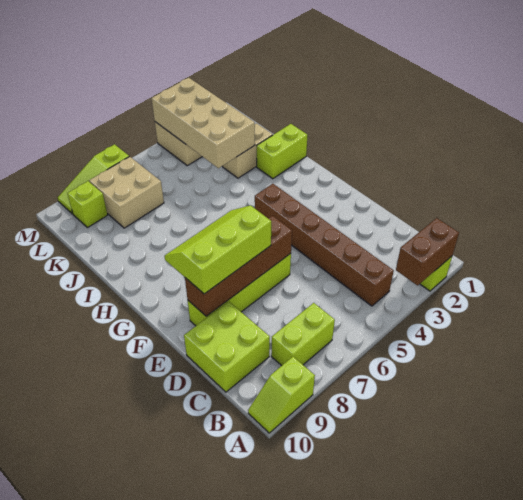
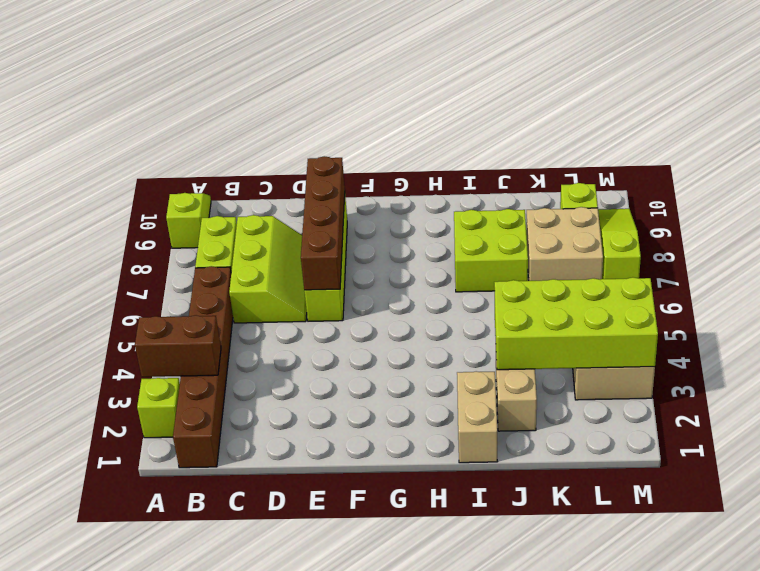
brown 1x2 brick [396,218,459,285] -> brown 1x2 brick turned to [135,315,221,377]
brown 1x6 brick [255,184,394,306] -> brown 1x6 brick turned to [173,266,233,468]
lime 2x2 brick [184,302,270,392] -> lime 2x2 brick moved to [454,209,528,292]
lime 2x3 slope [165,205,271,294] -> lime 2x3 slope moved to [229,215,307,323]
lime 1x2 brick [257,124,307,179] -> tan 1x2 brick [457,371,498,463]
tan 2x4 brick [152,78,255,168] -> lime 2x4 brick [494,277,658,370]

